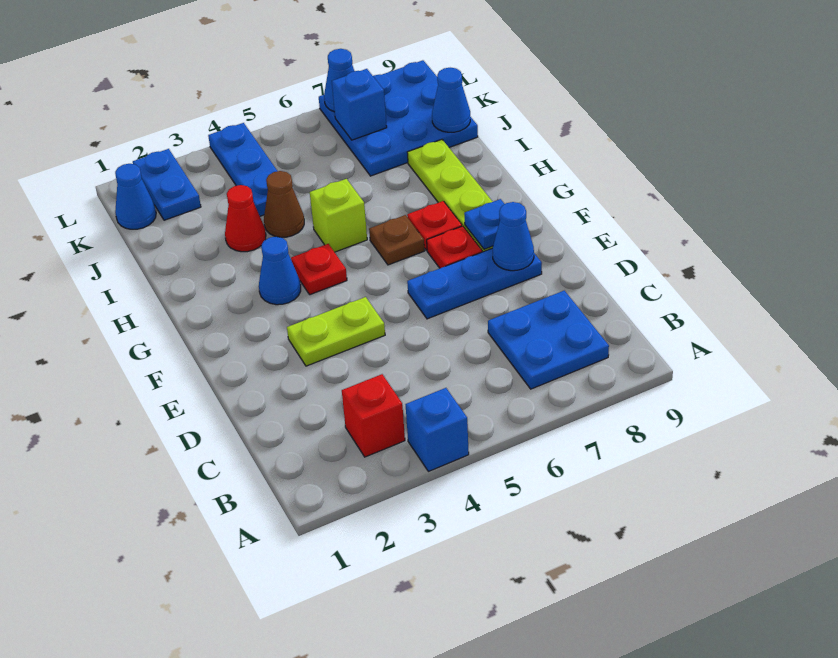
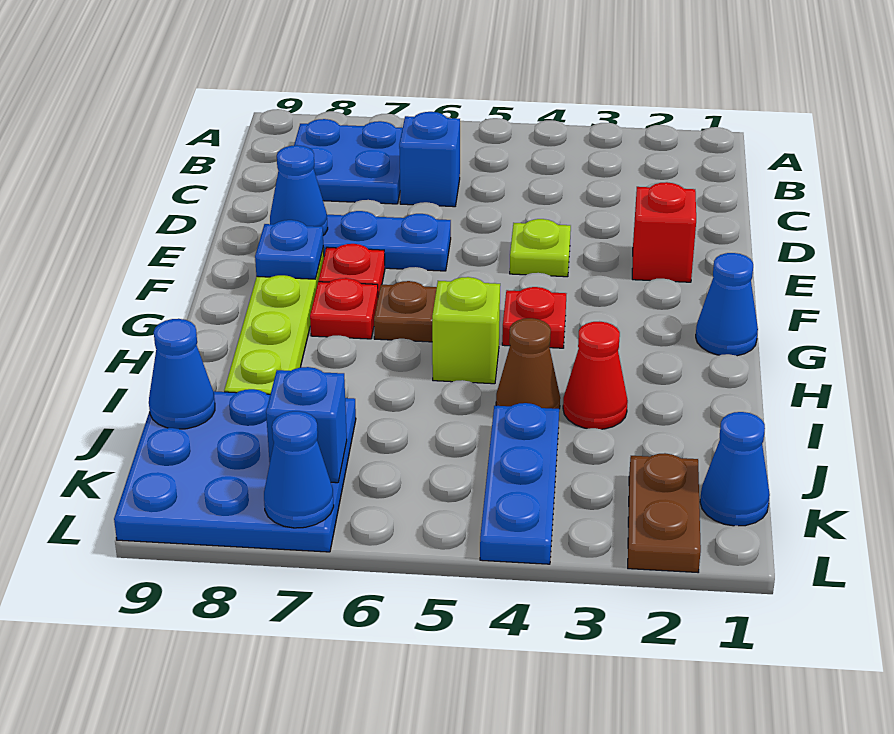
blue 1x1 brick [406,388,469,471] -> blue 1x1 brick moved to [399,112,460,207]
red 1x1 brick [342,374,405,457] -> red 1x1 brick moved to [632,182,696,282]
lime 1x2 plate [287,297,385,366] -> lime 1x1 plate [510,219,571,277]
blue 1x1 cone [259,237,301,305] -> blue 1x1 cone moved to [696,253,758,356]
blue 1x2 plate [133,149,201,220] -> brown 1x2 plate [628,453,701,572]

